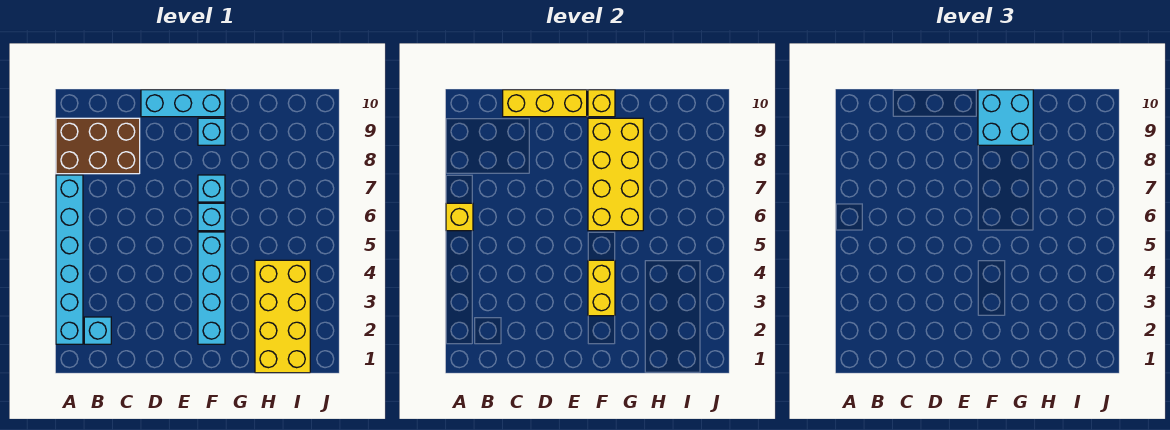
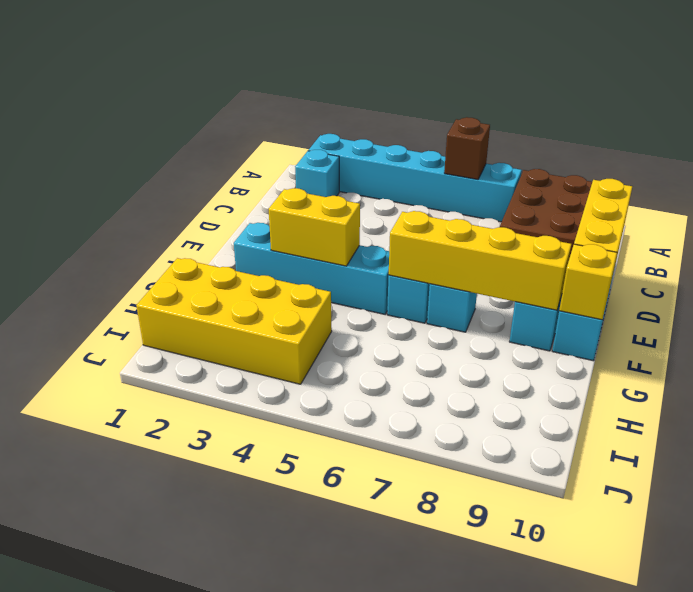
yellow 1x1 brick [446,203,473,231] -> brown 1x1 brick [444,117,490,179]
yellow 2x4 brick [588,118,643,231] -> yellow 1x4 brick [389,211,571,310]
cyan 2x2 brick [978,90,1033,145] -> none

